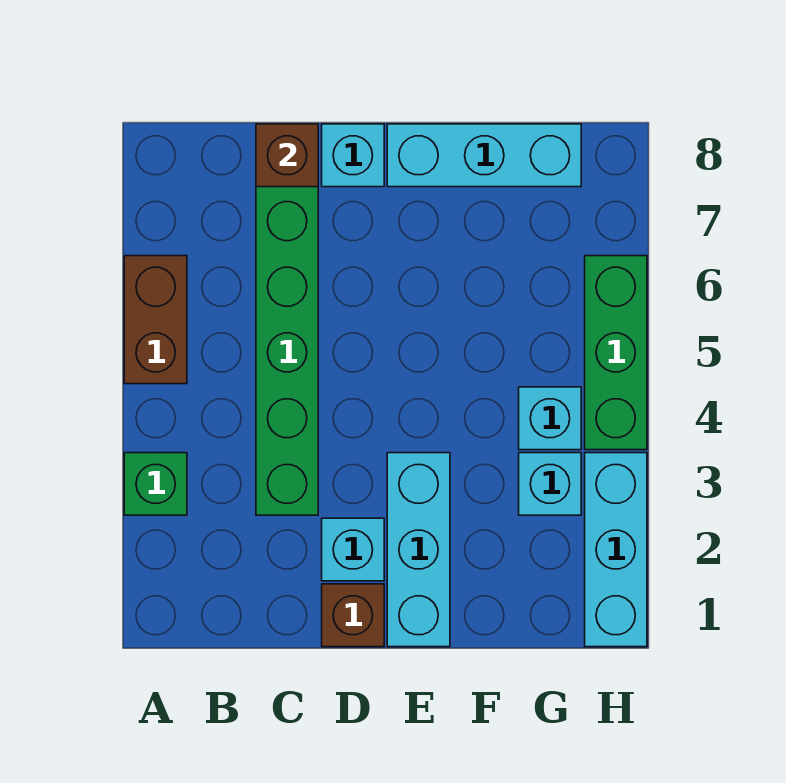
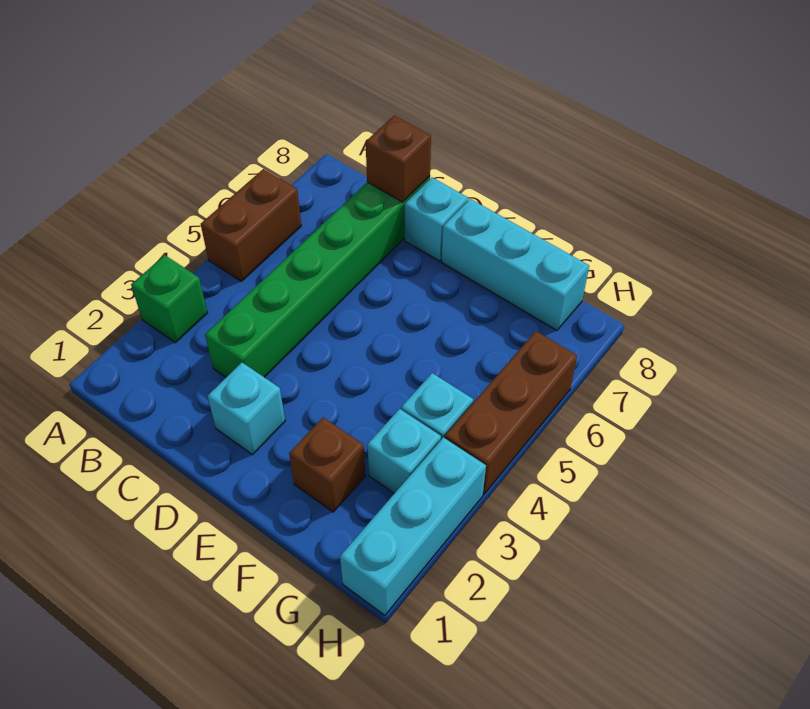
brown 1x1 brick [322,584,384,647] -> brown 1x1 brick moved to [289,417,365,512]
cyan 1x3 brick [387,453,450,647] -> none
green 1x3 brick [585,256,647,450] -> brown 1x3 brick [445,331,577,494]

